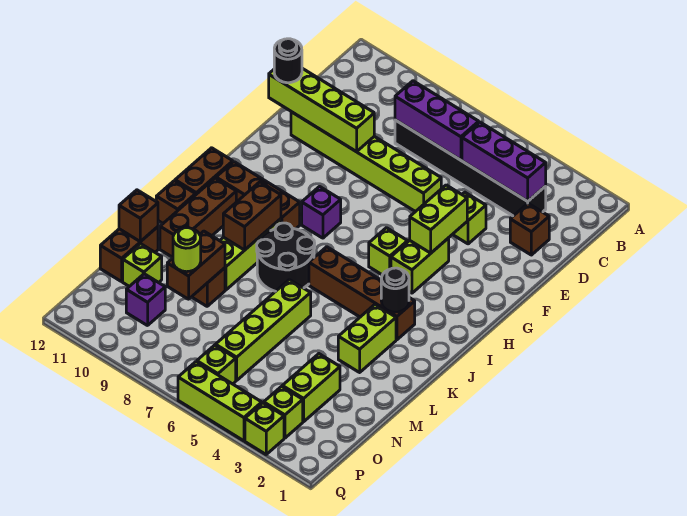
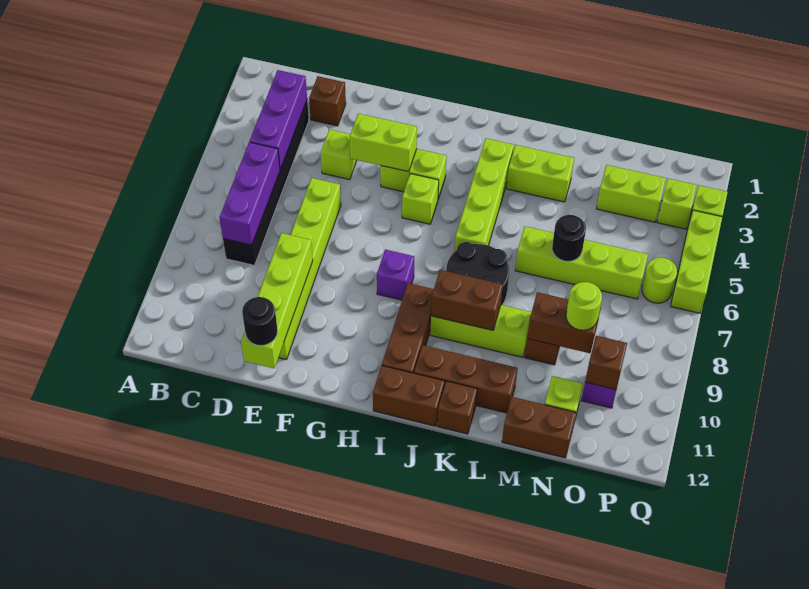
brown 1x4 brick [309,247,415,340] -> lime 1x4 brick [455,138,514,251]
black 1x1 round brick [381,268,409,312] -> black 1x1 round brick moved to [552,215,586,262]
brown 1x1 brick [119,190,158,242] -> brown 1x1 brick moved to [585,336,627,390]
lime 1x1 brick [197,345,236,384] -> lime 1x1 round brick [642,258,677,303]

